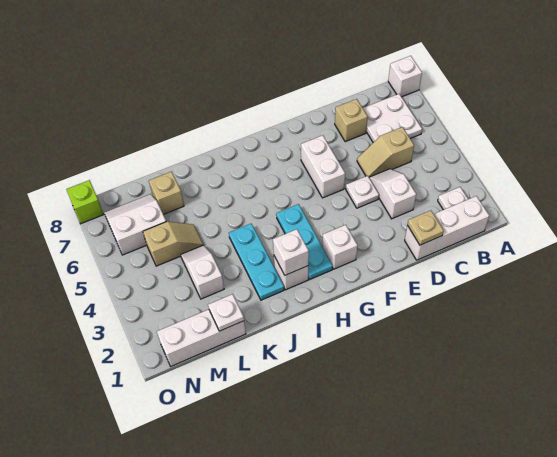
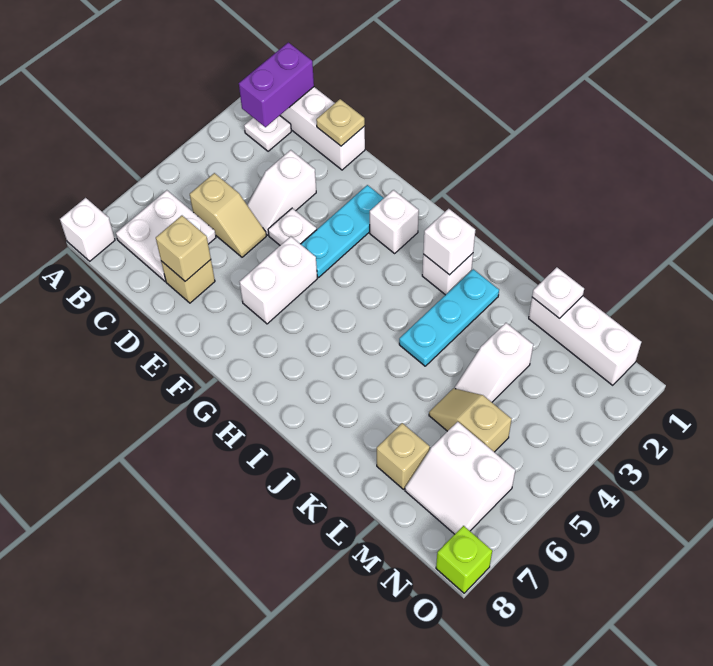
none -> purple 1x2 brick [239,42,314,127]
none -> tan 1x1 brick [156,216,211,281]
cyan 1x3 plate [276,204,333,279] -> cyan 1x3 plate moved to [301,185,384,277]

